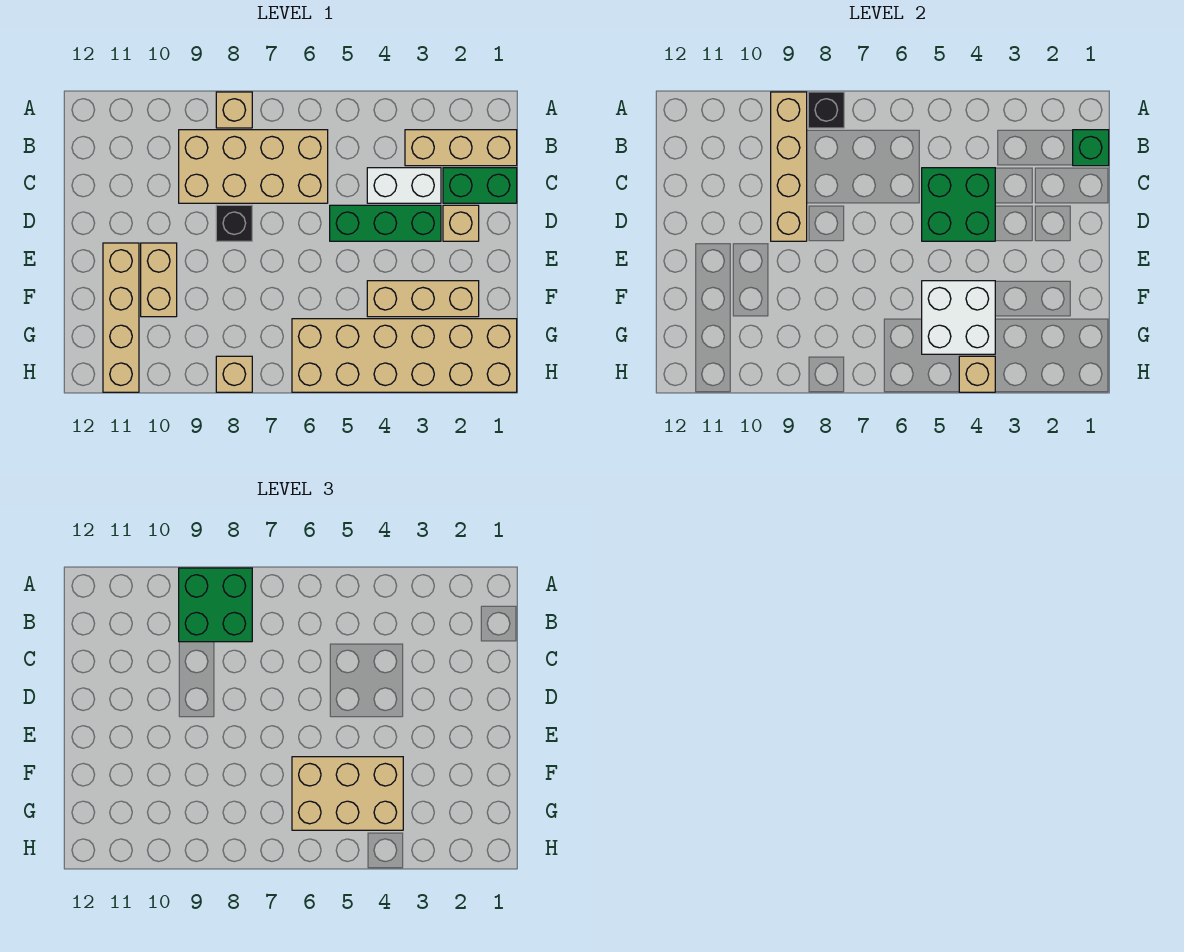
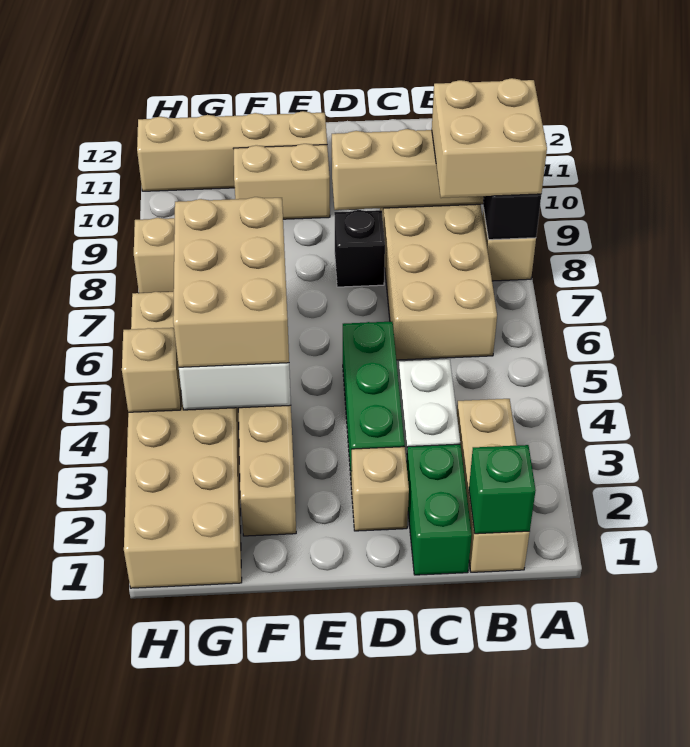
green 2x2 brick [179,568,252,642] -> tan 2x2 brick [432,78,547,198]
green 2x2 brick [922,168,995,241] -> none

